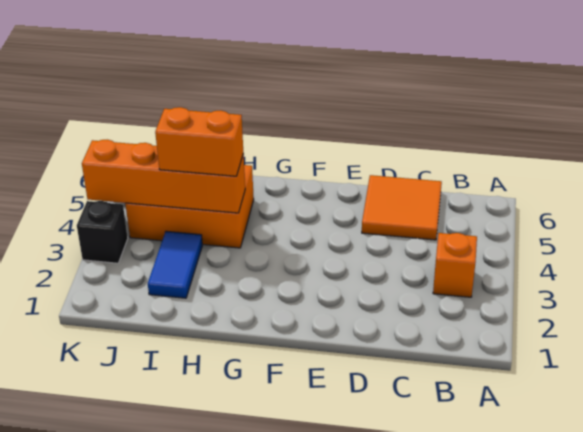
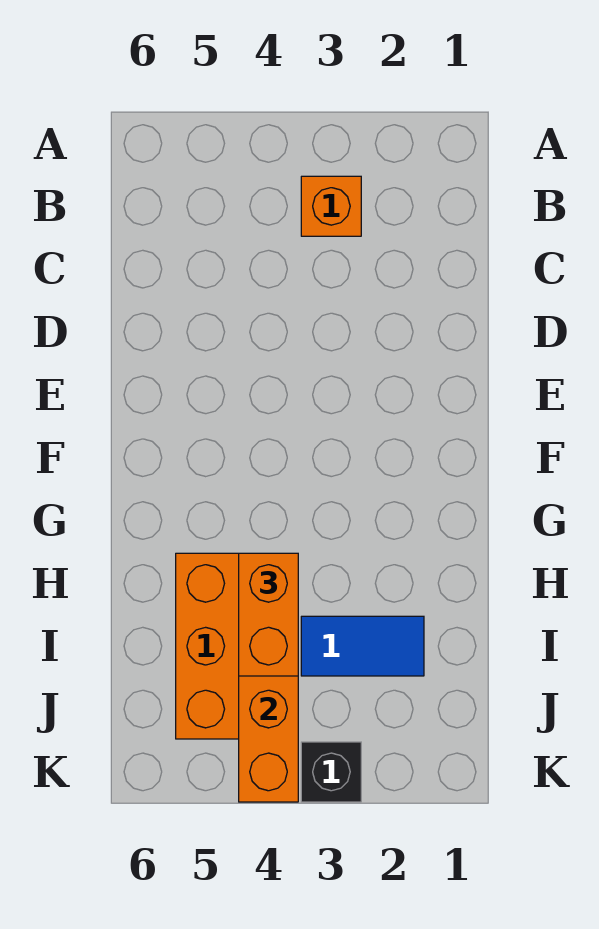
orange 2x2 tile [362,175,442,240] -> none

